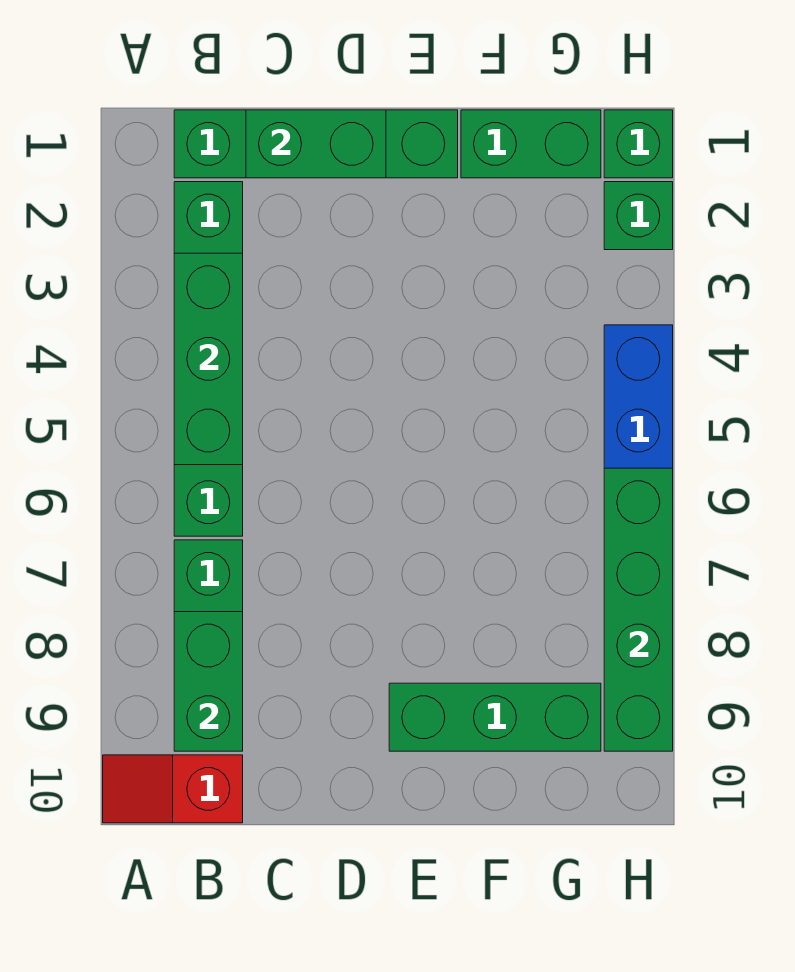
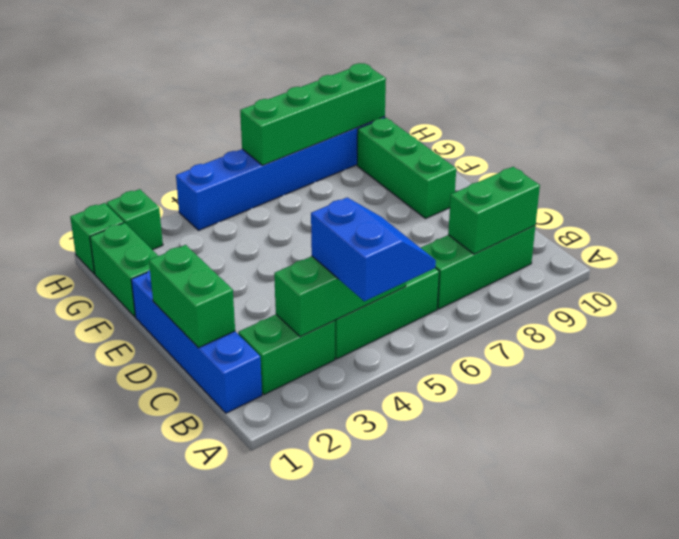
none -> blue 2x2 slope [311,197,436,301]
red 1x2 slope [103,755,243,823] -> none
green 1x4 brick [174,110,458,178] -> blue 1x4 brick [131,270,262,413]

